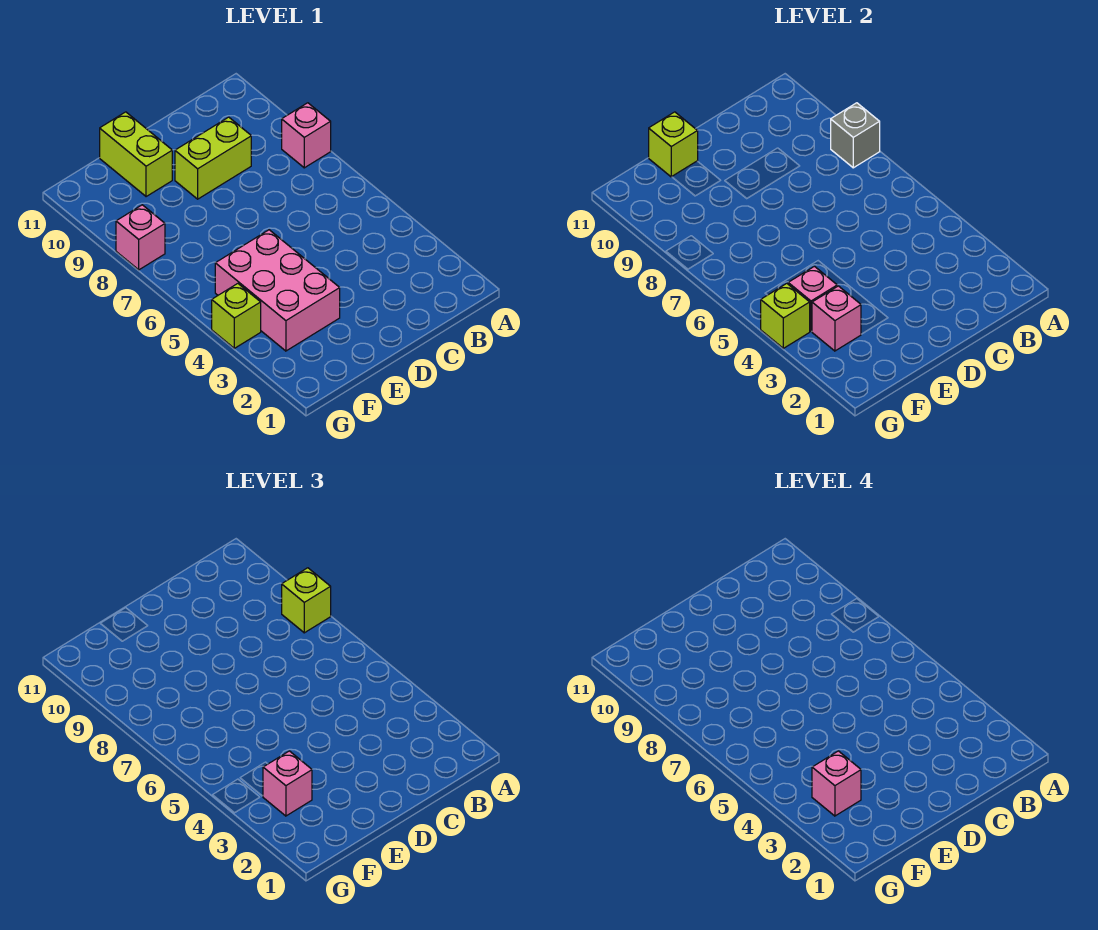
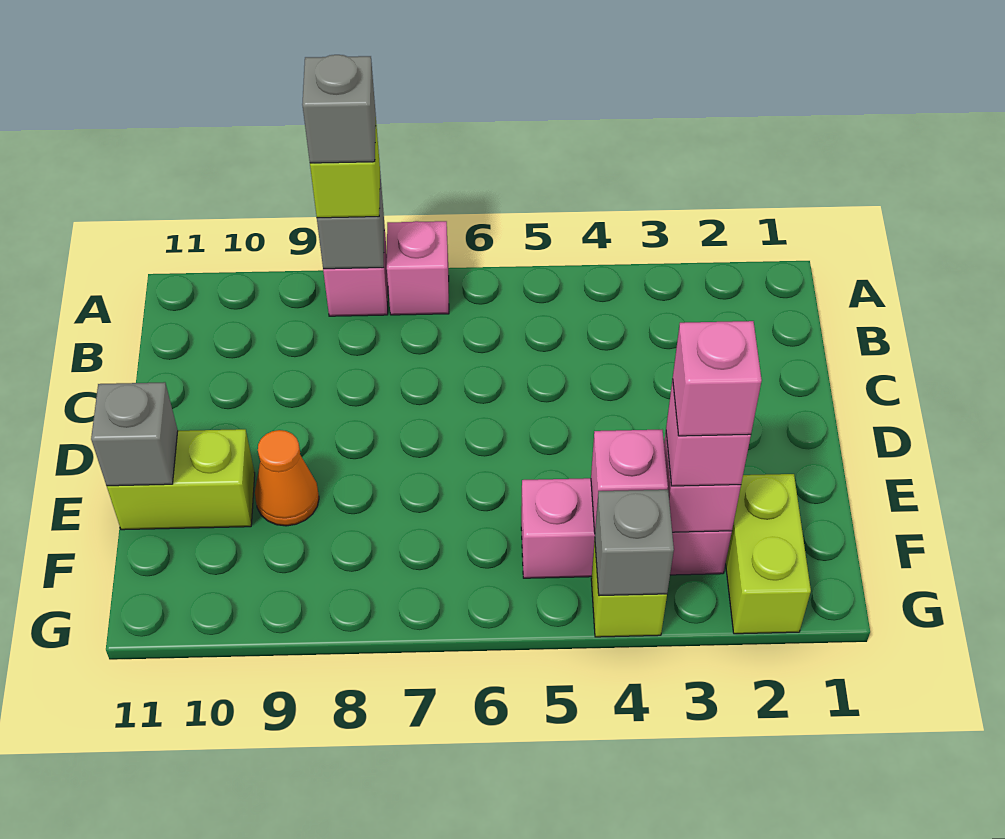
none -> grey 1x1 brick [302,55,376,163]
lime 1x2 brick [175,117,251,199] -> lime 1x2 brick moved to [726,474,811,634]
pink 2x3 brick [215,230,340,351] -> pink 1x3 brick [521,478,732,578]
none -> orange 1x1 cone [255,430,319,526]
lime 1x1 brick [649,112,698,177] -> grey 1x1 brick [91,382,178,486]
lime 1x1 brick [761,284,810,348] -> grey 1x1 brick [595,490,674,596]
pink 1x1 brick [116,205,165,270] -> pink 1x1 brick moved to [387,221,449,315]

